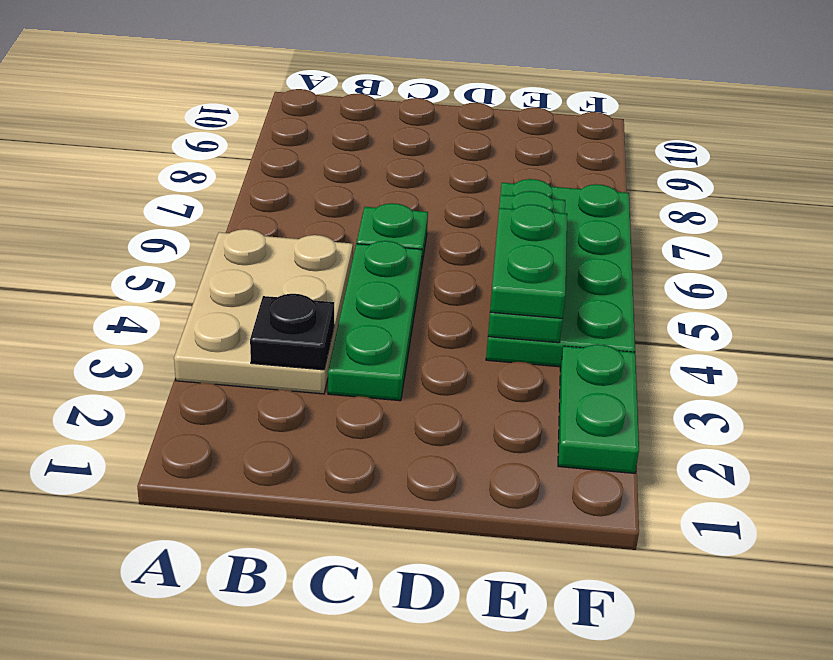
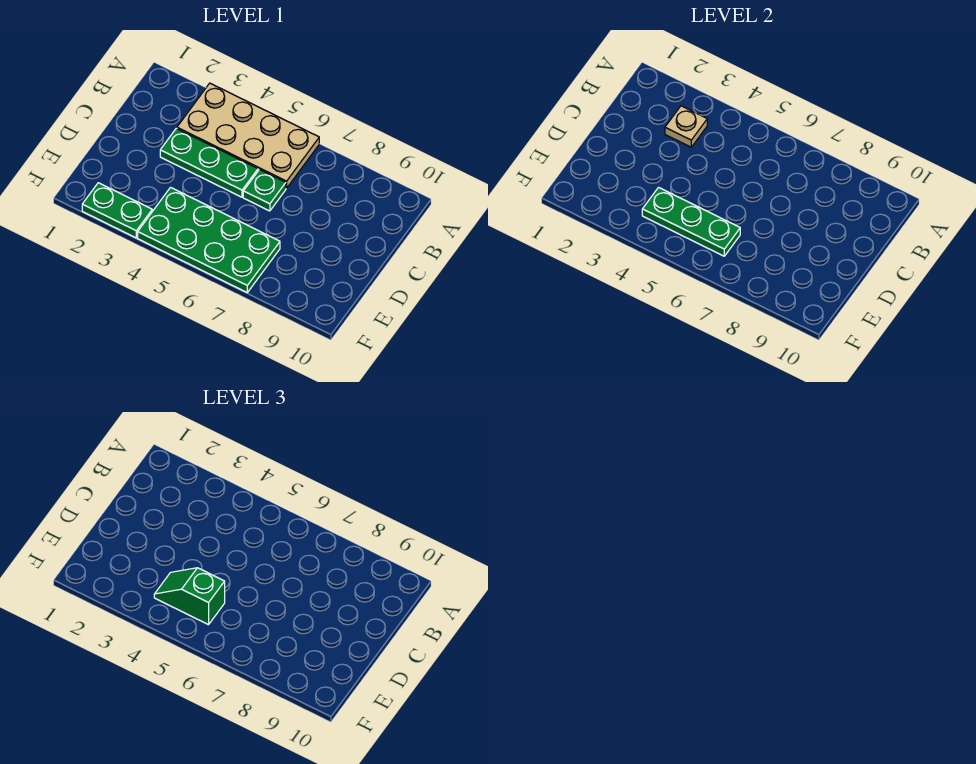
tan 2x3 plate [174,229,353,394] -> tan 2x4 plate [177,83,319,188]
black 1x1 plate [250,294,334,370] -> tan 1x1 plate [665,106,707,147]
green 1x2 plate [490,204,567,318] -> green 1x2 slope [154,568,225,625]

